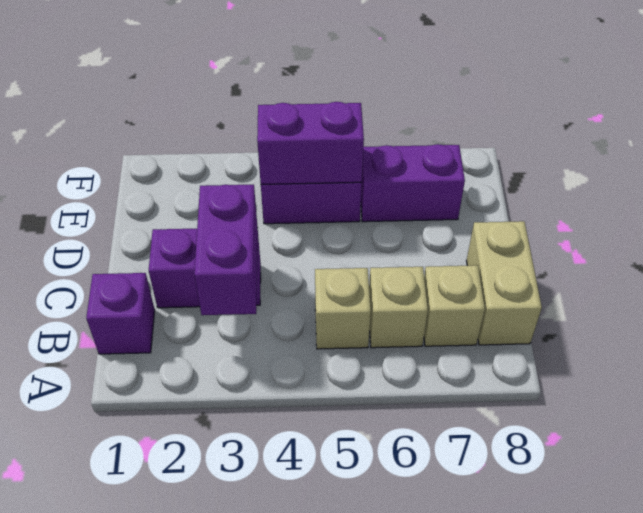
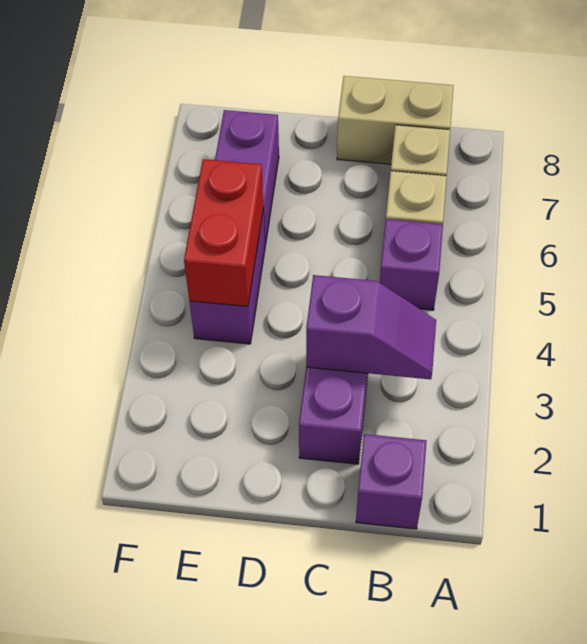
purple 1x2 brick [194,185,258,315] -> purple 1x2 slope [306,275,436,379]
tan 1x1 brick [315,268,371,349] -> purple 1x1 brick [380,219,443,310]
purple 1x2 brick [257,102,364,184] -> red 1x2 brick [184,159,263,307]

